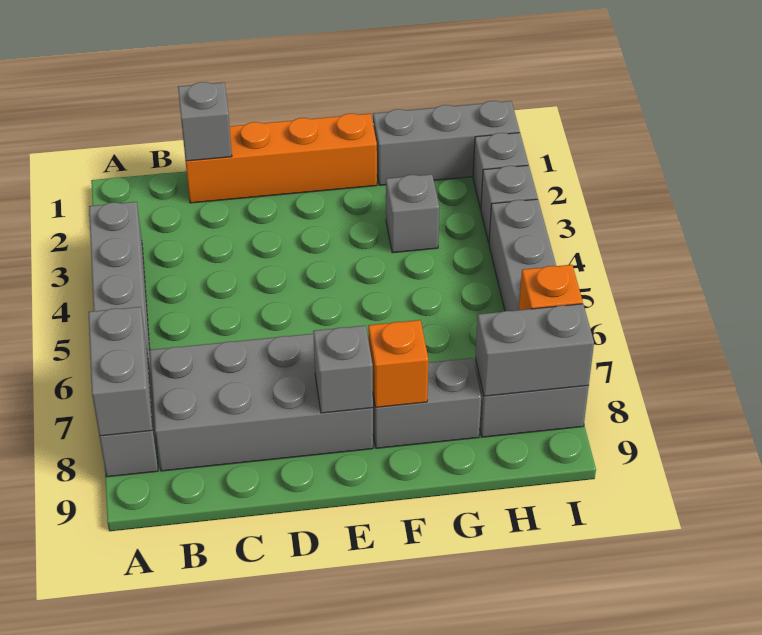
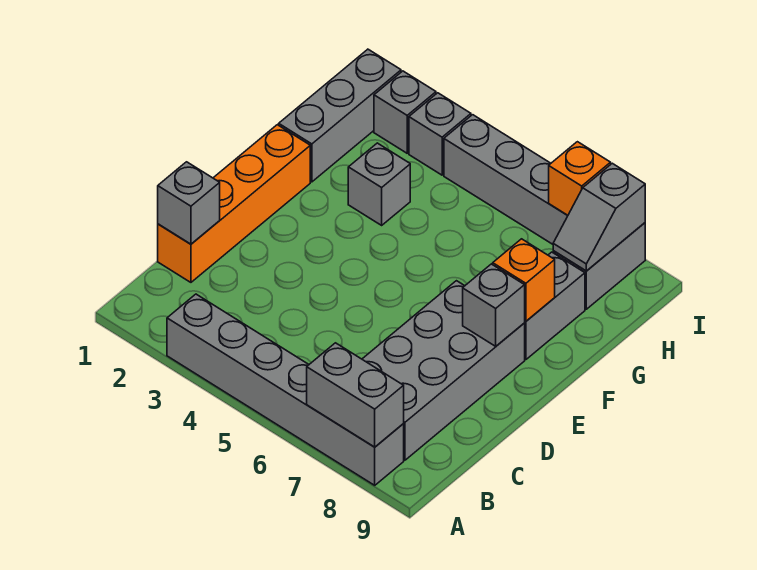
grey 1x2 brick [475,304,594,396] -> grey 1x2 slope [553,163,645,271]

